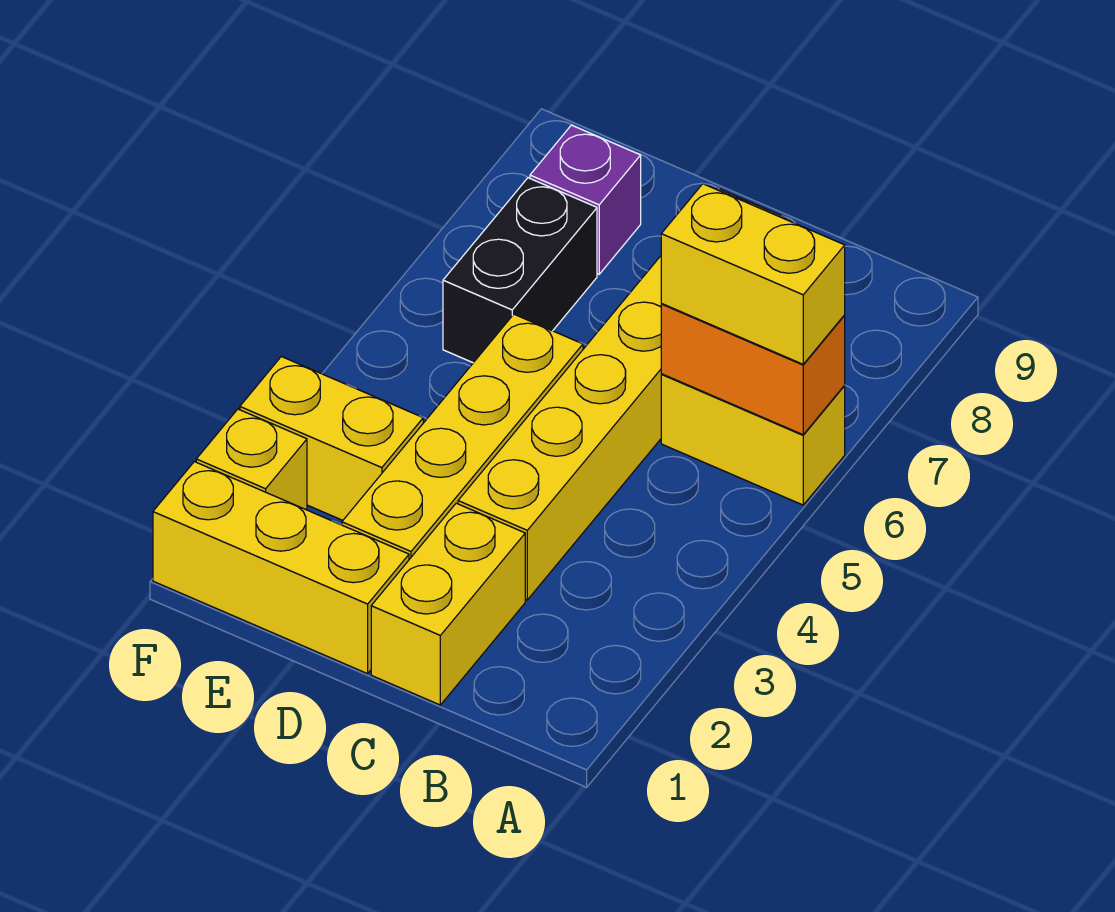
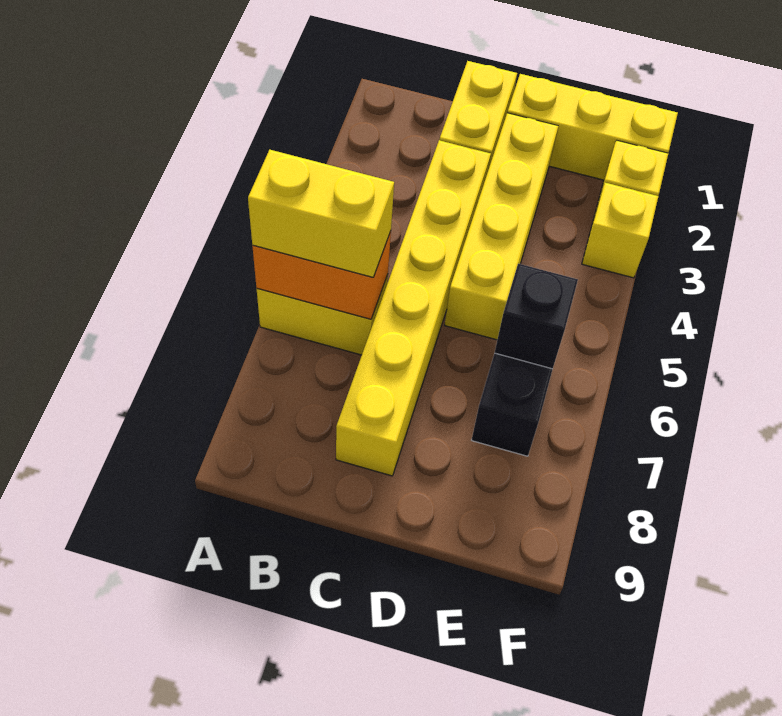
yellow 1x2 brick [240,357,423,520] -> yellow 1x1 brick [582,183,658,278]
none -> black 1x1 brick [495,264,578,369]
purple 1x1 brick [530,125,641,274] -> none

